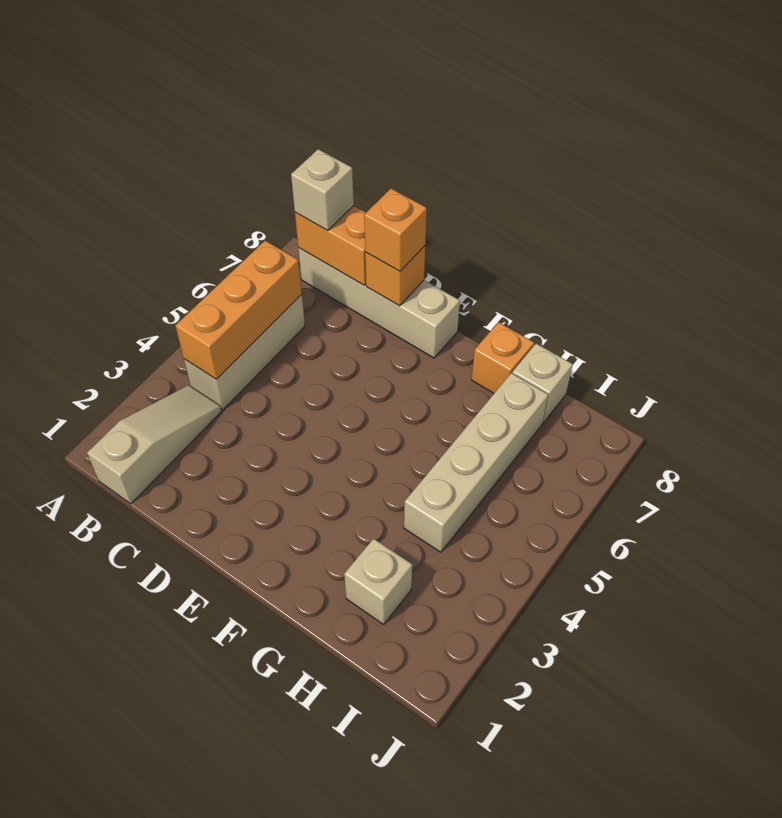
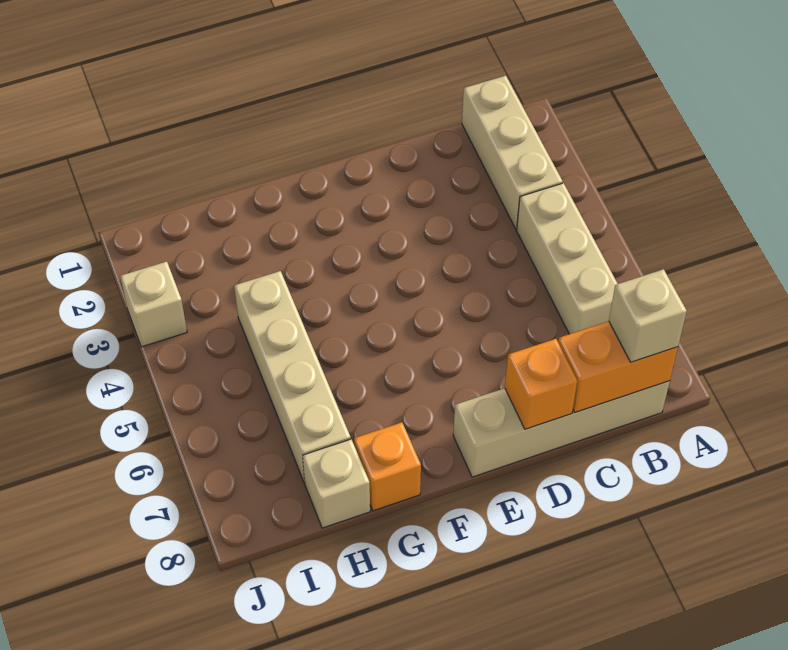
tan 1x3 slope [87,385,222,504] -> tan 1x3 brick [462,76,563,229]
orange 1x3 brick [176,241,302,379] -> none
orange 1x1 brick [364,189,427,271] -> none
tan 1x1 brick [344,539,412,624] -> tan 1x1 brick moved to [120,262,187,347]

